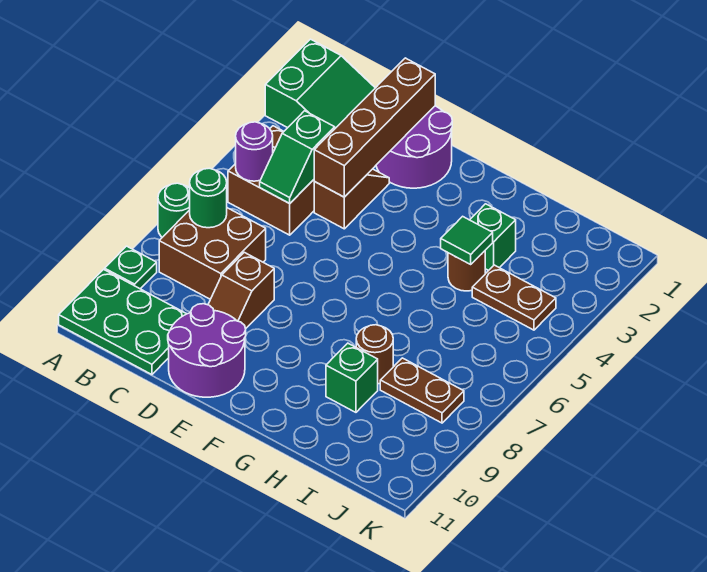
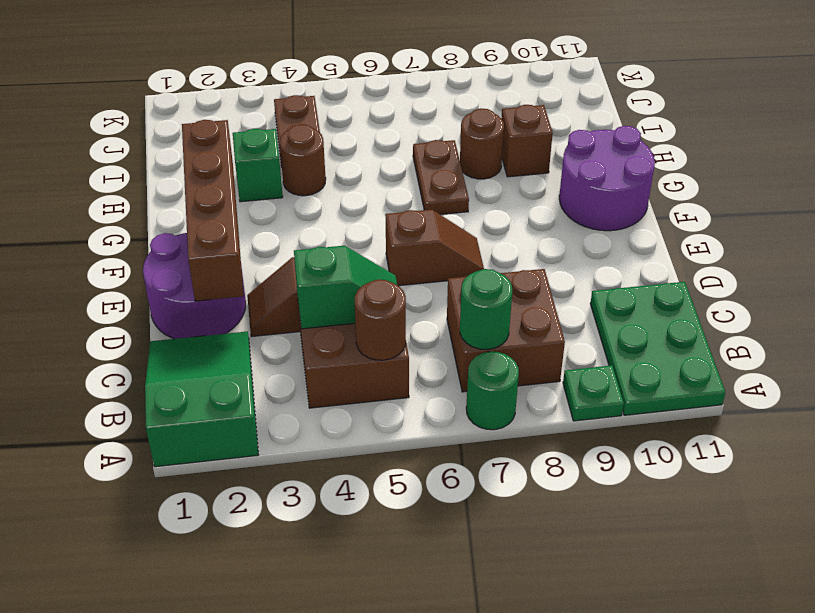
purple 1x1 round brick [236,122,273,181] -> brown 1x1 round brick [355,280,406,360]
brown 1x4 brick [314,58,435,197] -> brown 1x4 brick turned to [182,120,244,301]
brown 1x2 slope [208,252,274,329] -> brown 1x2 slope moved to [385,210,484,286]
purple 2x2 round brick [168,304,246,397] -> purple 2x2 round brick moved to [559,126,655,231]
green 1x1 tile [441,216,493,264] -> none
green 1x1 brick [326,343,378,412] -> brown 1x1 brick [502,105,553,177]
brown 1x2 plate [380,358,464,423] -> brown 1x2 plate moved to [413,140,469,214]

